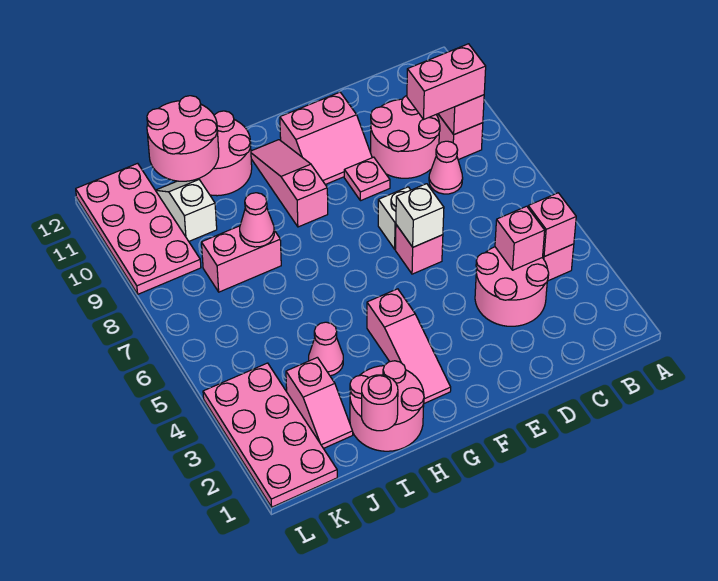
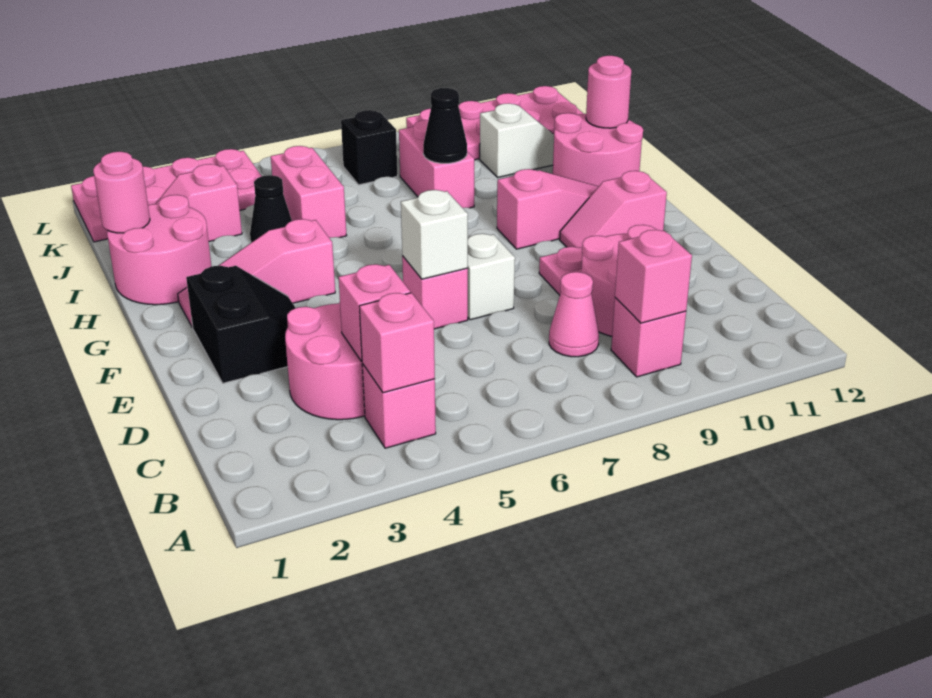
pink 1x2 brick [407,44,486,119] -> pink 1x2 brick moved to [271,146,347,238]
none -> black 2x2 slope [186,266,295,383]
pink 2x2 slope [280,92,372,185] -> pink 1x2 slope [560,171,667,248]
pink 1x1 cone [309,322,343,376] -> black 1x1 cone [250,175,292,243]
pink 1x1 cone [240,193,274,247] -> black 1x1 cone [423,88,467,163]
pink 2x2 round brick [147,96,219,181] -> pink 1x1 round brick [586,56,631,128]
none -> black 1x1 brick [341,110,397,185]

